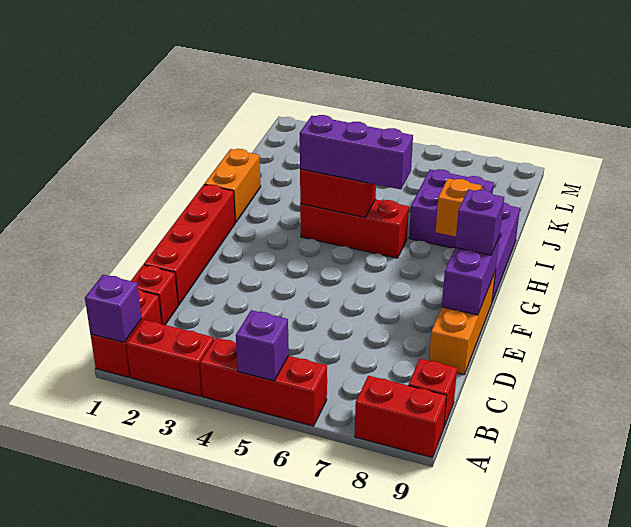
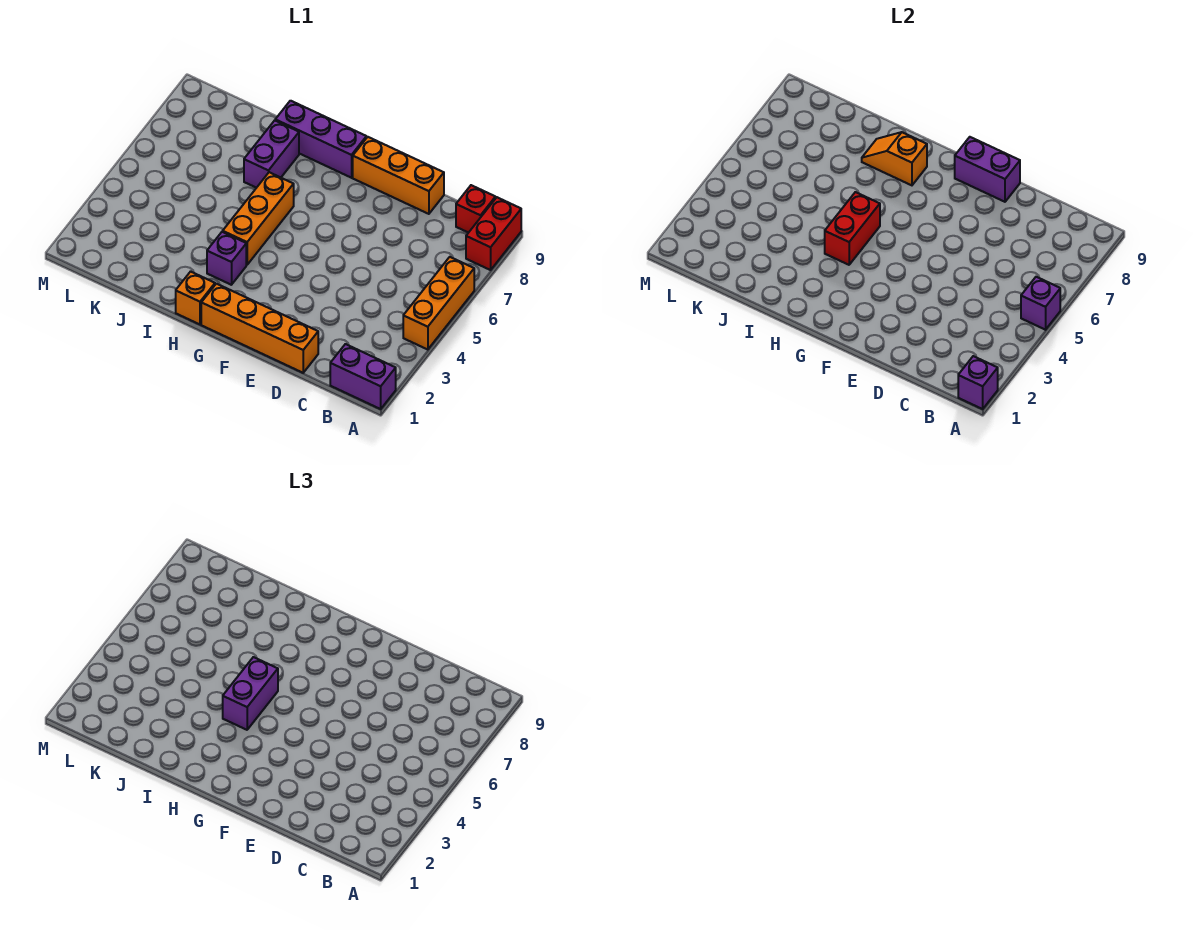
red 1x2 brick [90,289,162,377] -> purple 1x2 brick [330,344,396,409]
red 1x2 brick [126,320,214,396] -> none
red 1x3 brick [200,338,327,426] -> orange 1x3 brick [403,257,474,350]
red 1x1 brick [131,265,178,325] -> none
red 1x4 brick [144,185,235,305] -> orange 1x4 brick [201,284,318,373]
purple 1x1 brick [455,190,504,255] -> purple 1x1 brick moved to [207,232,246,285]
orange 1x2 brick [204,149,261,223] -> orange 1x1 brick [176,272,215,324]
red 1x3 brick [300,199,409,258] -> orange 1x3 brick [223,172,294,265]
purple 1x3 brick [300,115,413,189] -> purple 1x2 brick [223,657,278,730]
purple 2x2 brick [409,169,494,248] -> purple 1x2 brick [244,120,299,188]

